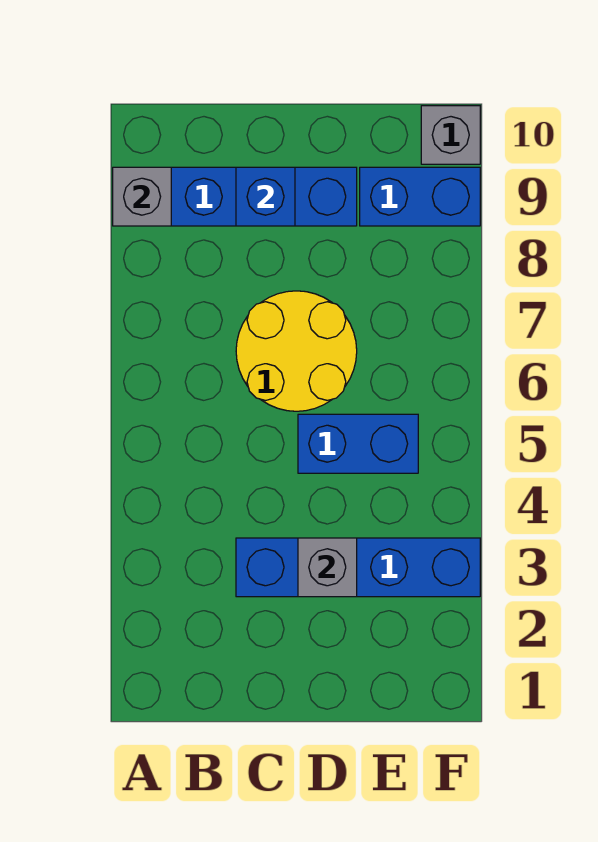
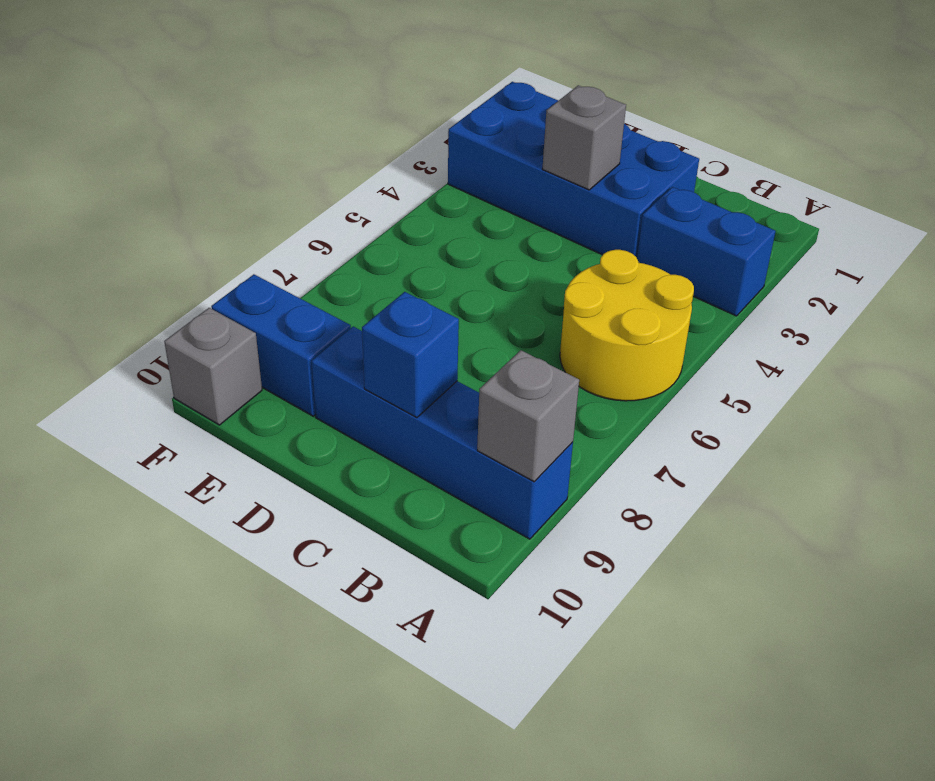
blue 1x4 brick [236,538,480,597] -> blue 2x4 brick [448,82,699,258]
yellow 2x2 round brick [236,291,357,411] -> yellow 2x2 round brick moved to [560,250,694,401]
blue 1x2 brick [298,414,418,473] -> blue 1x2 brick moved to [637,187,776,316]

